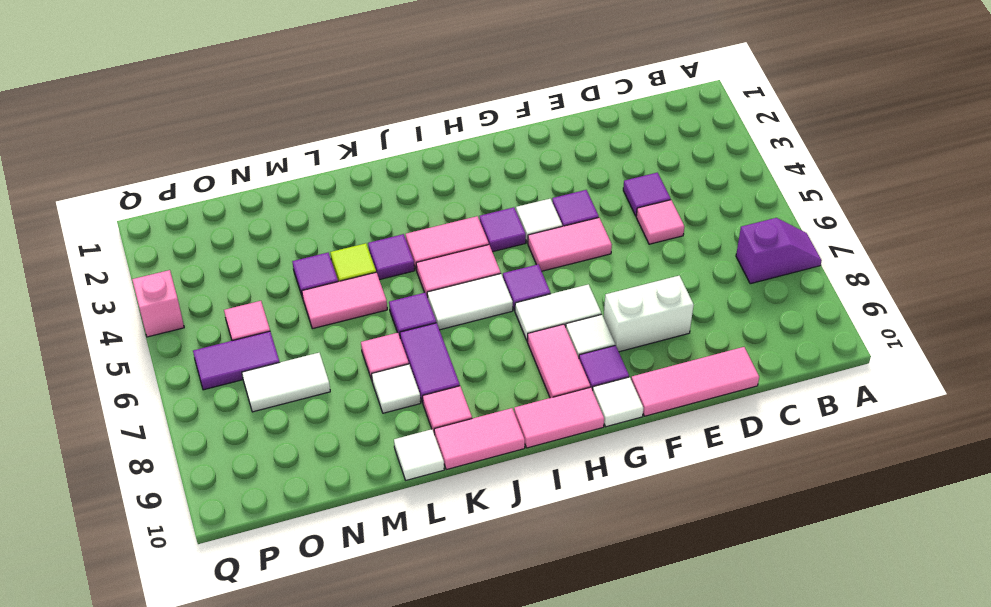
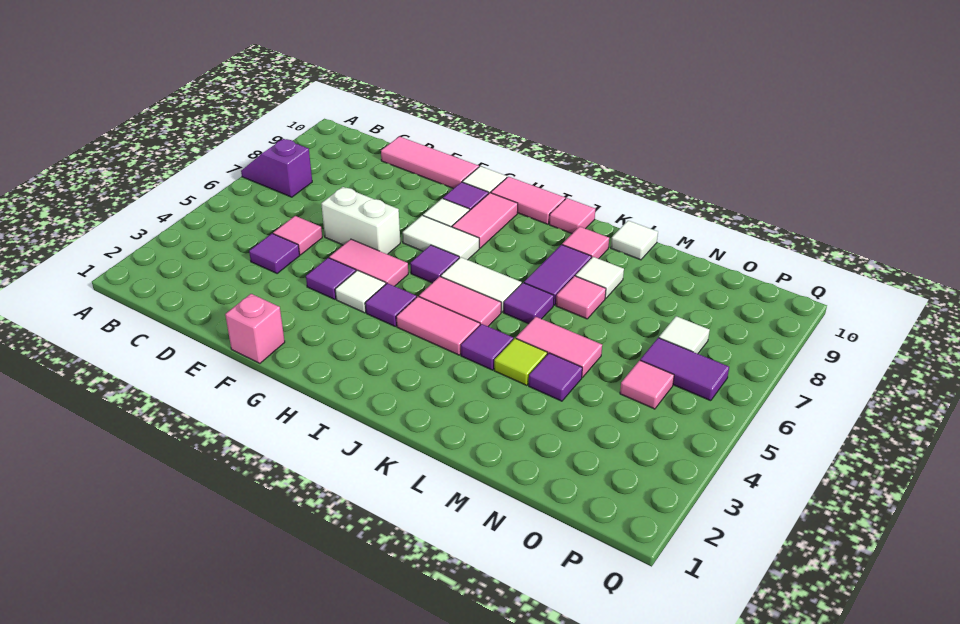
white 1x2 brick [604,276,694,352] -> white 1x2 brick moved to [321,187,400,254]
pink 1x2 tile [434,408,525,470] -> pink 1x1 tile [549,198,595,234]
white 1x2 tile [242,353,330,412] -> white 1x1 tile [659,316,710,354]
pink 1x1 brick [132,270,184,337] -> pink 1x1 brick moved to [225,294,285,363]

